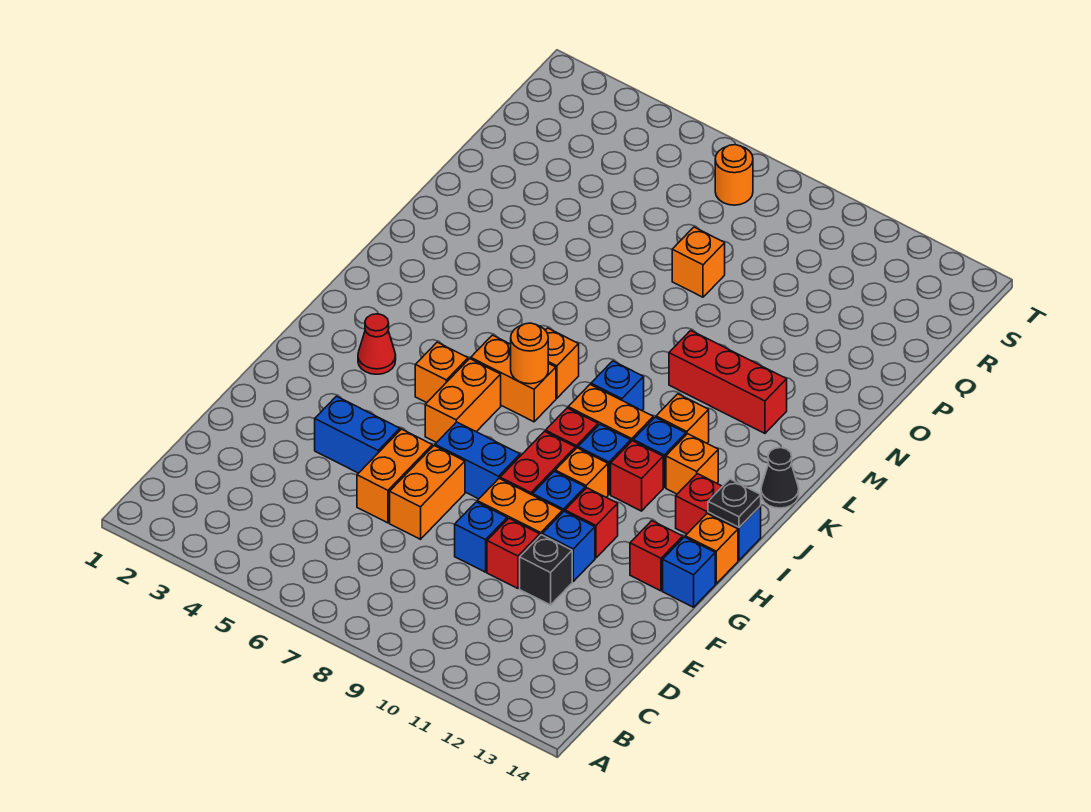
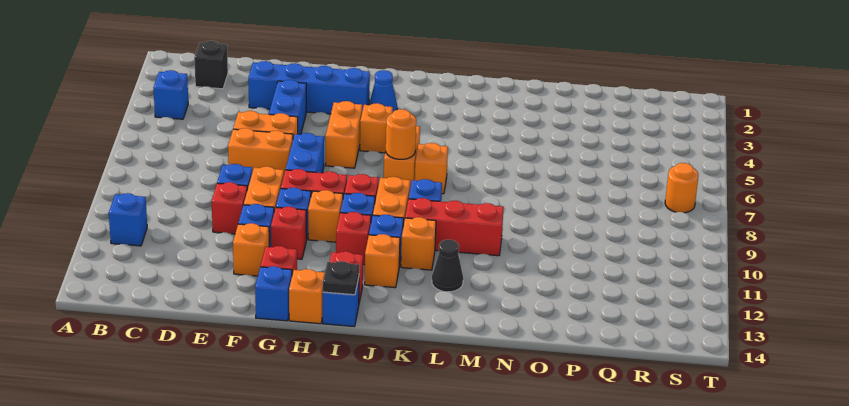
none -> blue 1x1 brick [153,70,188,119]
none -> blue 1x1 brick [109,193,147,246]
none -> blue 1x4 brick [248,61,370,114]
black 1x1 brick [520,535,572,605] -> black 1x1 brick moved to [194,41,228,89]
orange 1x2 brick [425,359,501,443] -> orange 1x2 brick turned to [326,101,362,168]
red 1x1 cone [358,314,396,374] -> blue 1x1 cone [369,70,397,112]
black 1x1 cone [761,448,799,508] -> black 1x1 cone moved to [432,240,463,292]
red 1x3 brick [669,330,787,433] -> red 1x3 brick turned to [405,198,504,256]
orange 1x1 brick [672,227,725,297] -> orange 1x1 brick moved to [233,223,269,276]

